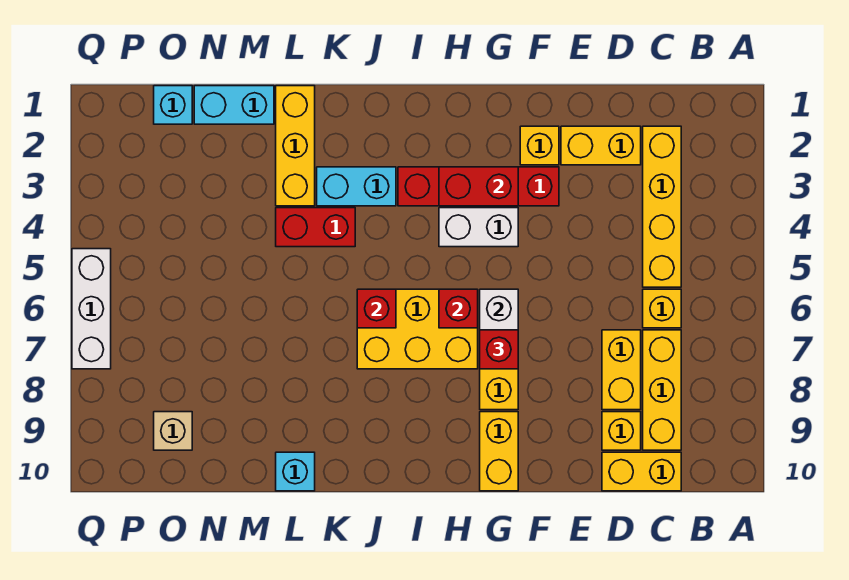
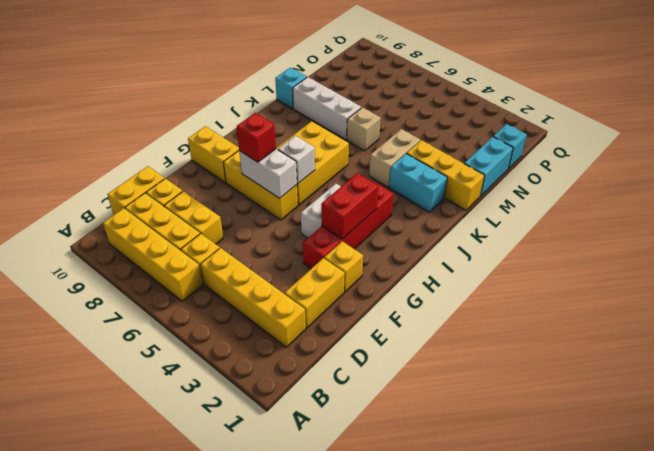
none -> yellow 1x4 brick [103,208,202,301]
red 1x1 brick [439,289,478,328] -> white 1x1 brick [278,136,315,183]
cyan 1x2 brick [317,167,396,206] -> cyan 1x2 brick turned to [389,154,447,212]
red 1x1 brick [357,289,396,328] -> none
red 1x2 brick [276,208,355,247] -> tan 1x2 brick [369,129,420,187]
tan 1x1 brick [154,412,192,450] -> tan 1x1 brick moved to [347,107,381,151]
white 1x3 brick [72,249,111,369] -> white 1x3 brick moved to [293,77,361,140]

